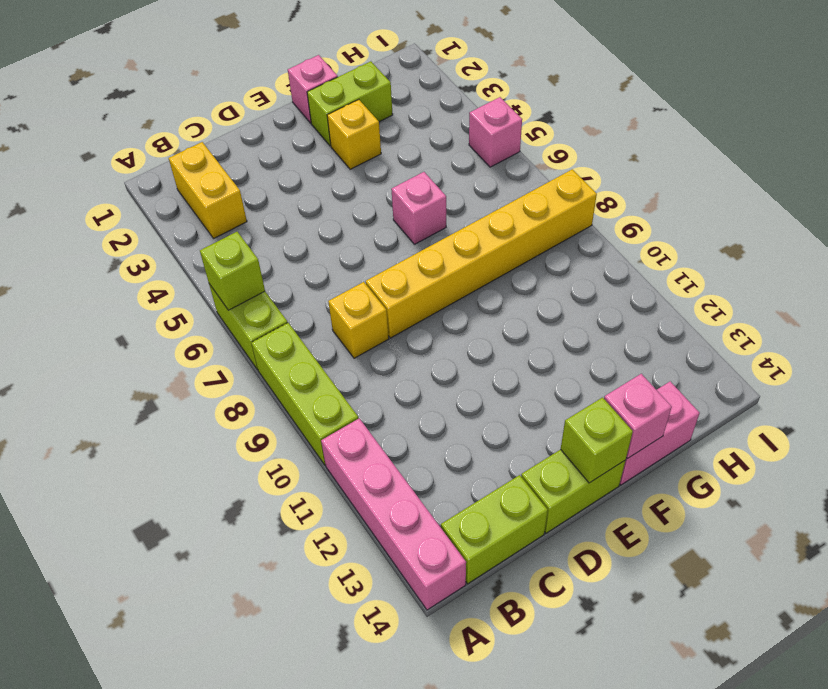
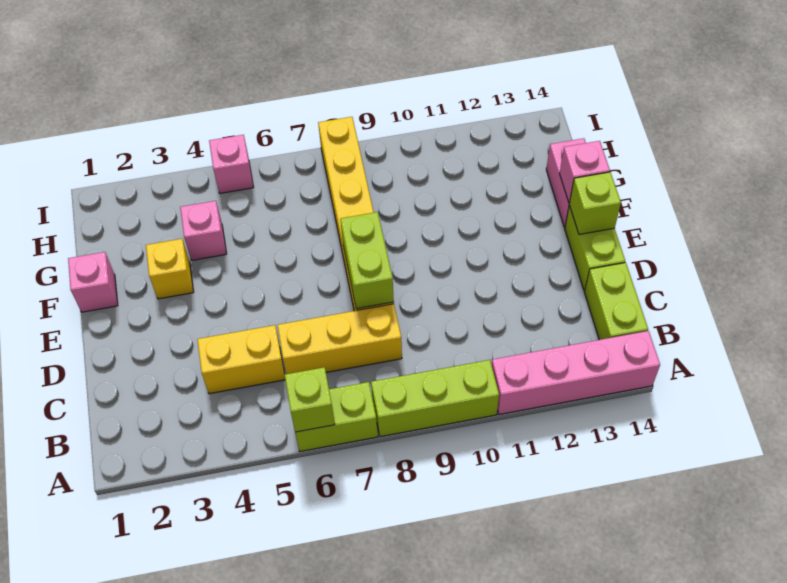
yellow 1x2 brick [169,142,247,239] -> yellow 1x2 brick moved to [197,325,285,394]
yellow 1x1 brick [328,282,389,358] -> yellow 1x3 brick [277,304,402,374]
lime 1x2 brick [307,61,393,146] -> lime 1x2 brick moved to [340,212,394,309]
pink 1x1 brick [391,172,446,244] -> pink 1x1 brick moved to [180,201,226,260]

